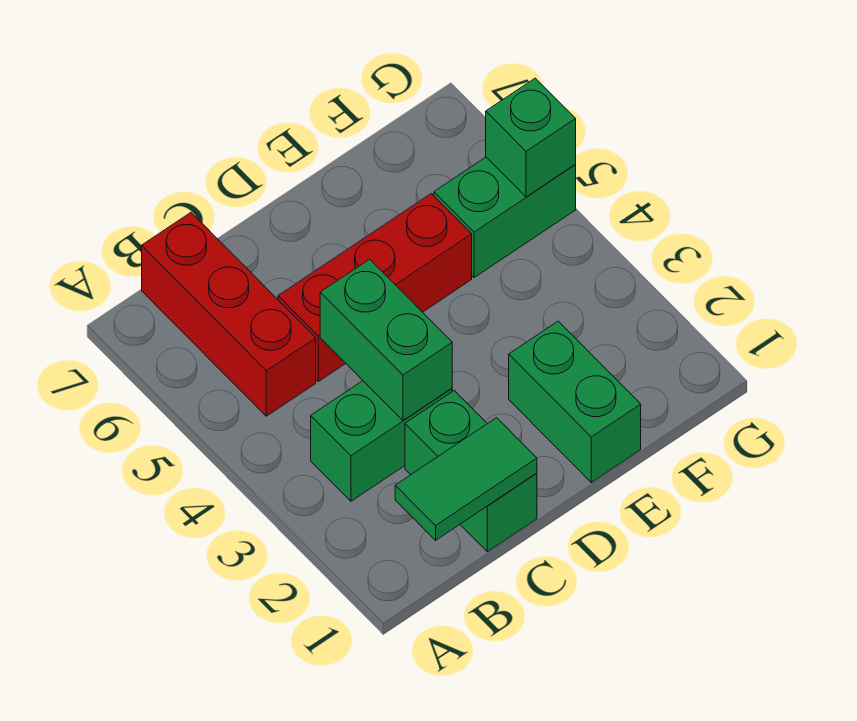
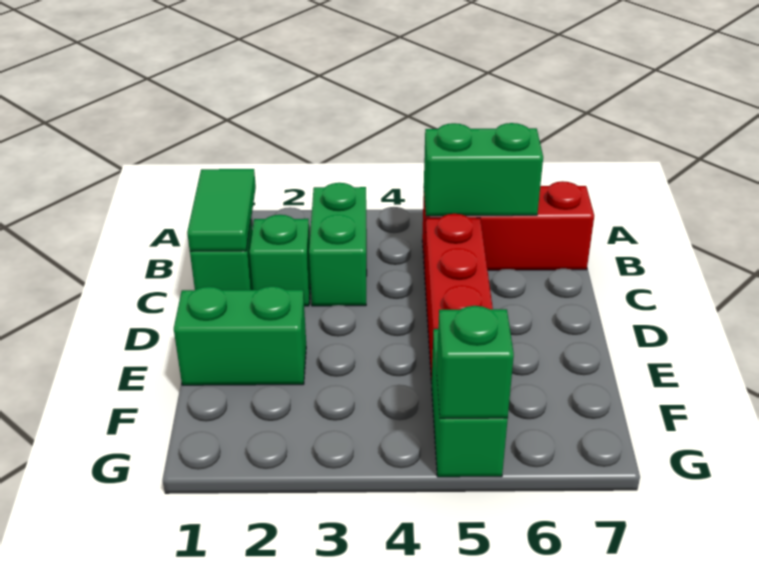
green 1x2 brick [320,259,452,420] -> green 1x2 brick moved to [424,123,543,216]

